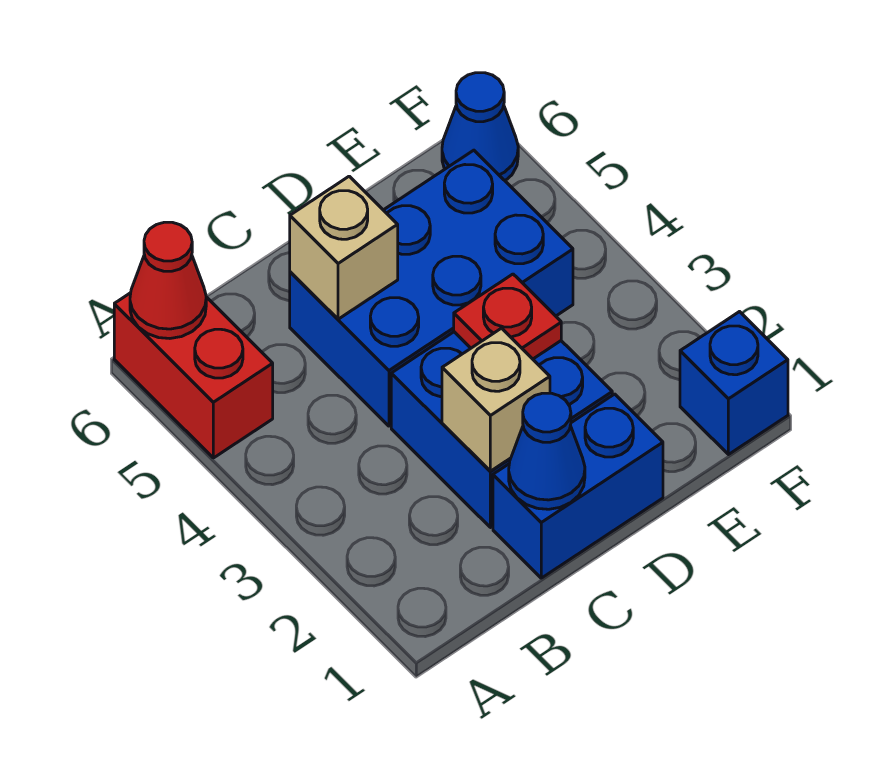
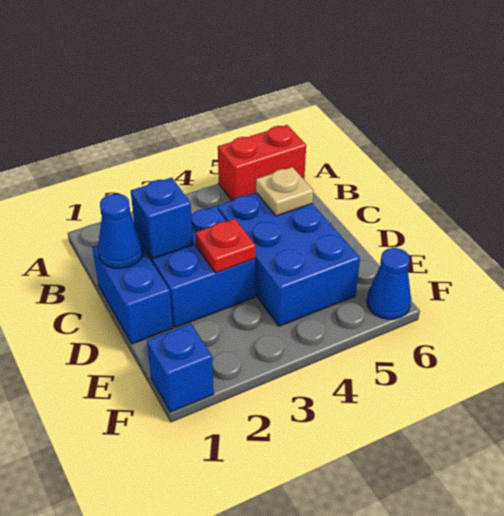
red 1x1 cone [130,222,206,338] -> none
tan 1x1 brick [442,328,550,471] -> blue 1x1 brick [131,177,193,259]
tan 1x1 brick [290,176,398,319] -> tan 1x1 plate [256,167,313,216]

